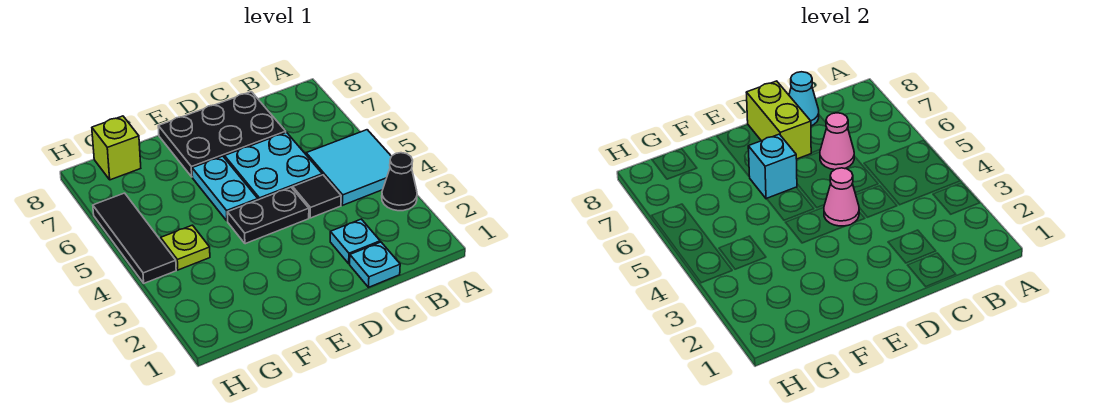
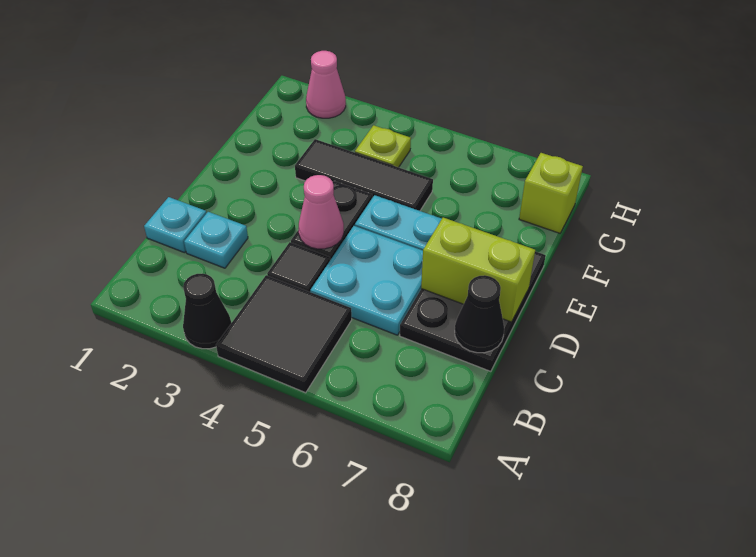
cyan 2x2 tile [306,130,391,205] -> black 2x2 tile [216,275,352,393]
pink 1x1 cone [820,113,854,170] -> pink 1x1 cone moved to [306,51,346,118]
cyan 1x1 cone [789,72,819,126] -> black 1x1 cone [455,275,504,353]
cyan 1x1 brick [748,134,797,199] -> none
black 1x3 tile [93,193,176,283] -> black 1x3 tile moved to [295,139,433,211]

